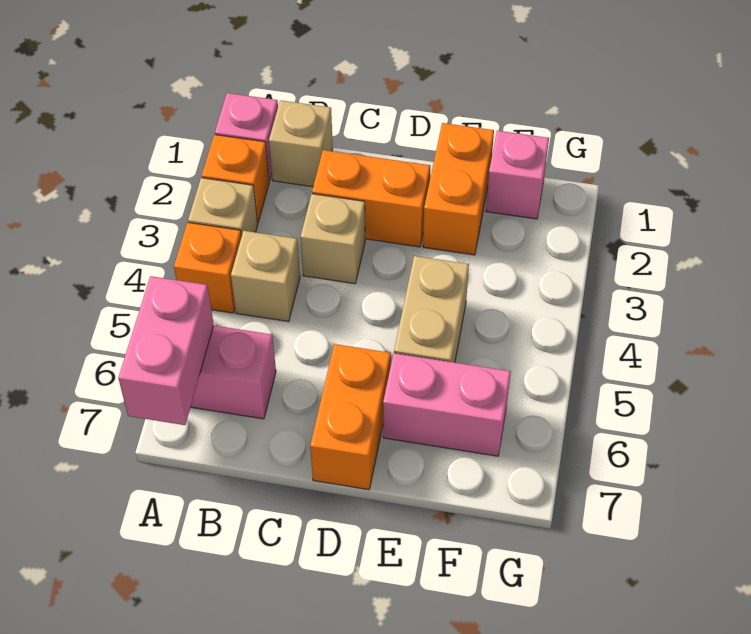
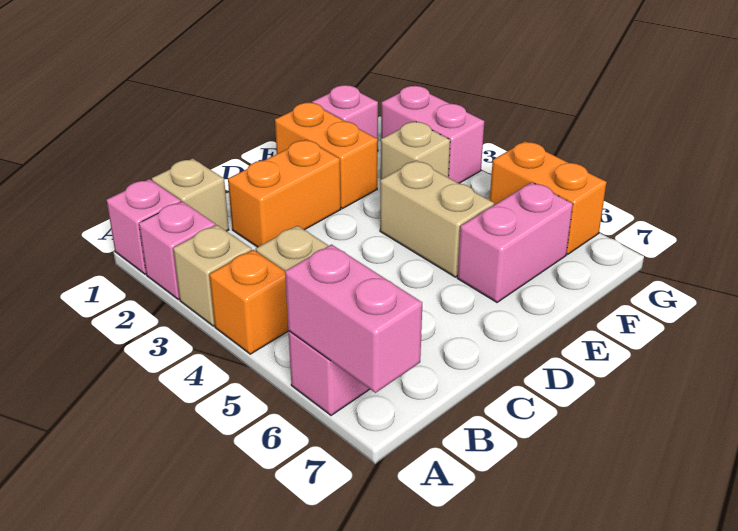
orange 1x1 brick [202,135,269,223] -> pink 1x1 brick [139,201,215,299]
tan 1x1 brick [300,194,365,284] -> tan 1x1 brick moved to [381,121,450,179]
orange 1x2 brick [310,344,391,490] -> orange 1x2 brick moved to [490,141,607,254]
none -> pink 1x2 brick [381,86,484,183]

